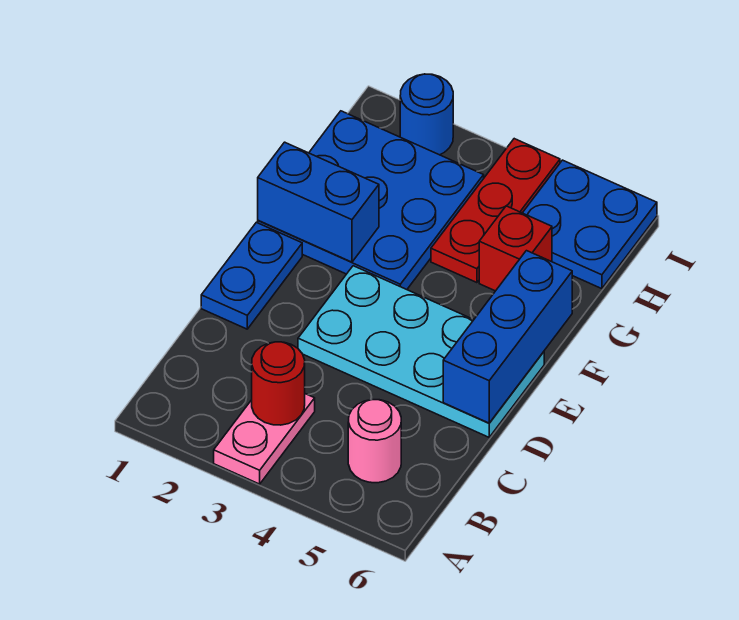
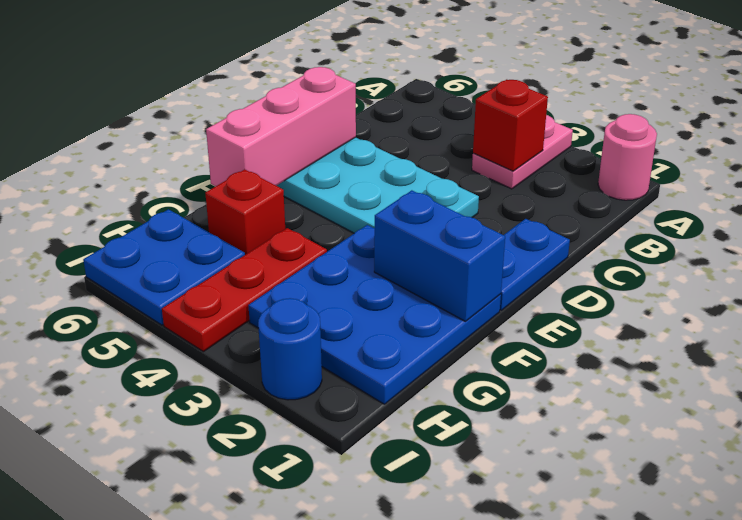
red 1x1 round brick [252,342,305,425] -> red 1x1 brick [473,80,548,171]
pink 1x1 round brick [348,400,401,483] -> pink 1x1 round brick moved to [598,114,657,200]
blue 1x3 brick [443,251,572,423] -> pink 1x3 brick [206,67,356,186]

